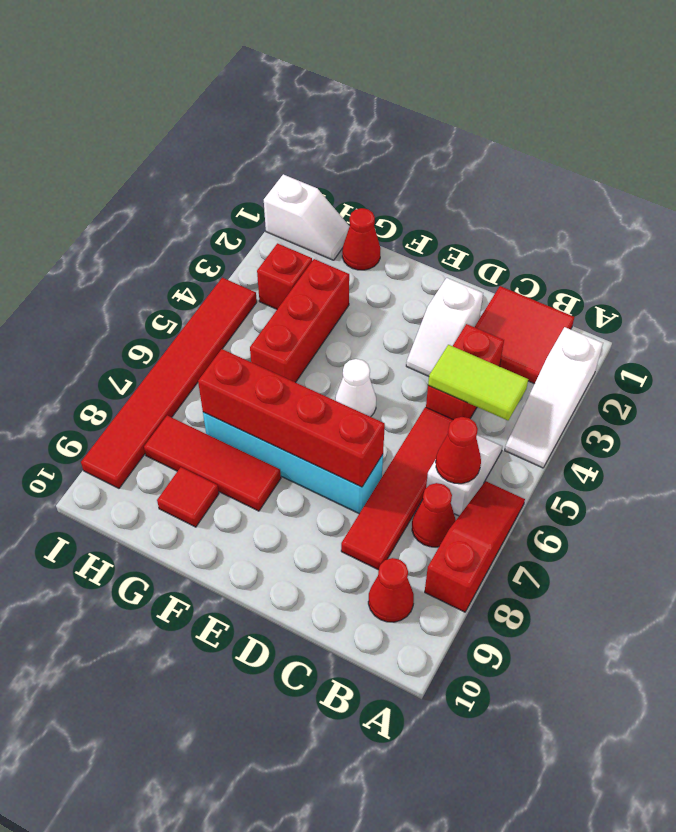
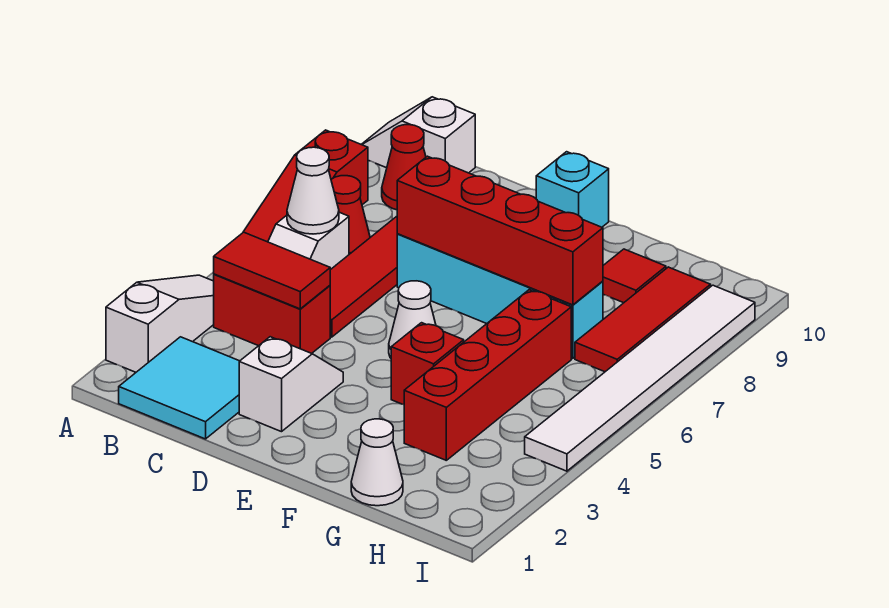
red 2x2 tile [475,286,574,384] -> cyan 2x2 tile [119,337,240,439]
lime 1x2 tile [428,345,528,420] -> red 1x2 tile [214,232,330,309]
red 1x1 cone [436,417,481,484] -> white 1x1 cone [287,147,339,234]
red 1x2 brick [426,324,504,420] -> red 1x2 brick turned to [214,274,330,353]
none -> cyan 1x1 brick [536,152,609,227]
red 1x3 tile [144,415,281,511] -> red 1x3 tile turned to [575,267,711,372]
red 1x1 cone [342,208,381,270] -> white 1x1 cone [351,419,403,506]
red 1x3 brick [250,259,349,383] -> red 1x4 brick [404,290,571,460]
white 1x2 slope [264,174,350,260] -> white 1x2 slope moved to [361,97,475,173]
red 1x1 brick [257,243,312,309] -> red 1x1 brick moved to [391,323,464,405]
red 1x6 tile [81,278,257,488] -> white 1x6 tile [525,285,755,471]

